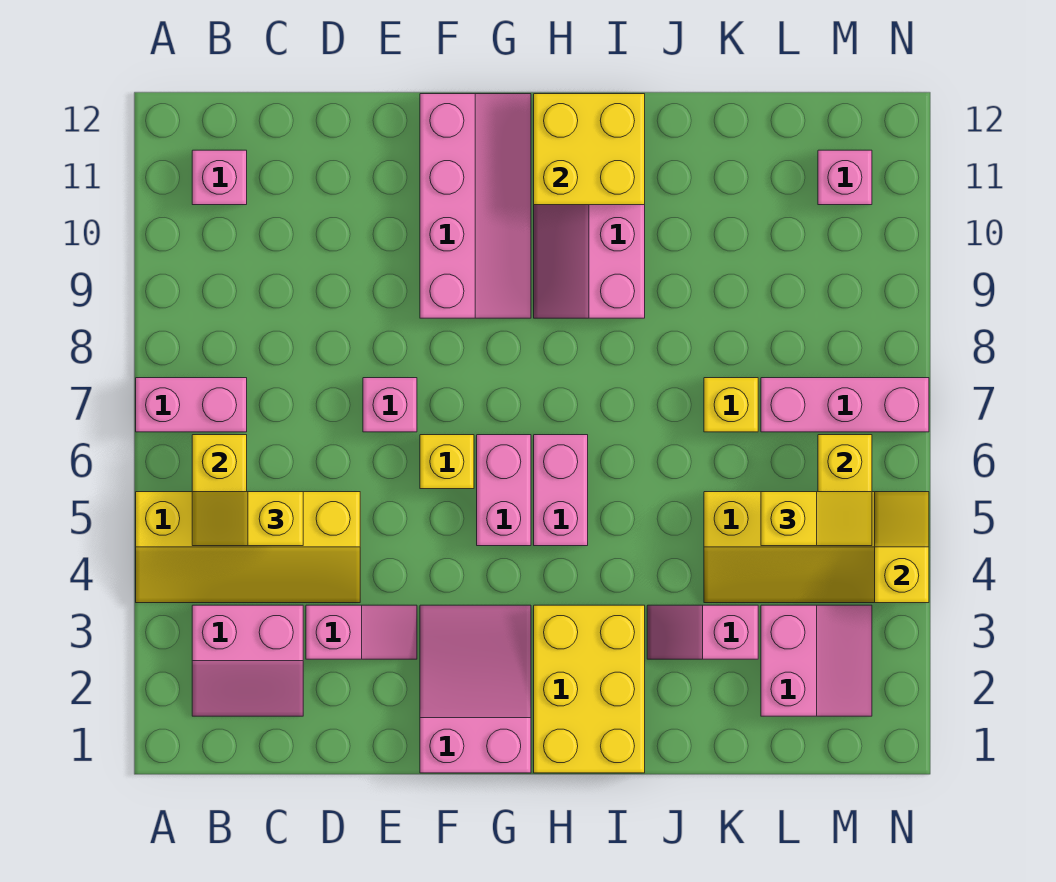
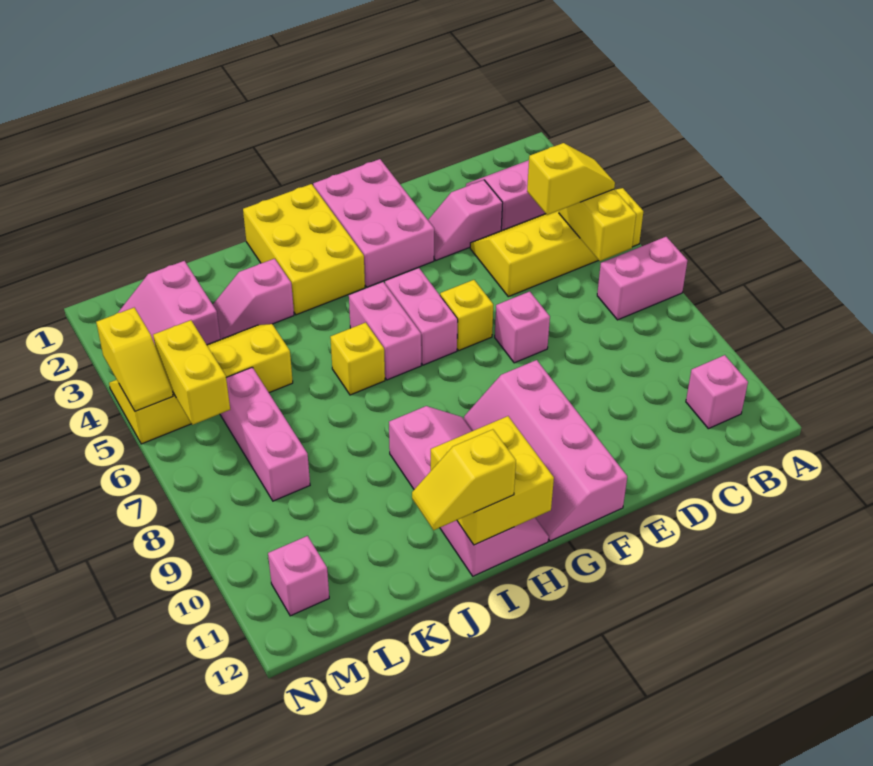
pink 2x3 slope [420,605,531,773] -> pink 2x3 brick [313,159,434,287]
pink 1x2 slope [647,605,758,659] -> pink 1x2 slope turned to [213,259,294,339]
yellow 1x1 brick [704,378,758,432] -> yellow 1x1 brick moved to [330,322,385,395]
yellow 1x2 slope [761,492,872,546] -> yellow 1x2 slope moved to [412,429,516,530]
pink 1x3 brick [761,378,929,432] -> pink 1x3 brick turned to [220,367,310,501]

